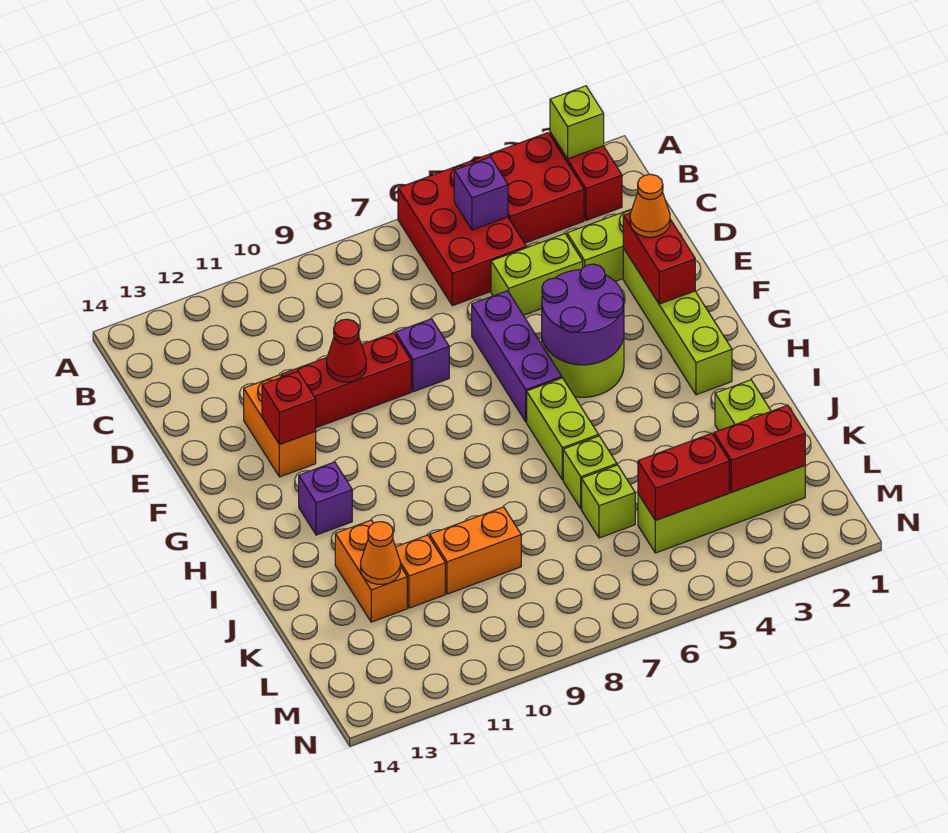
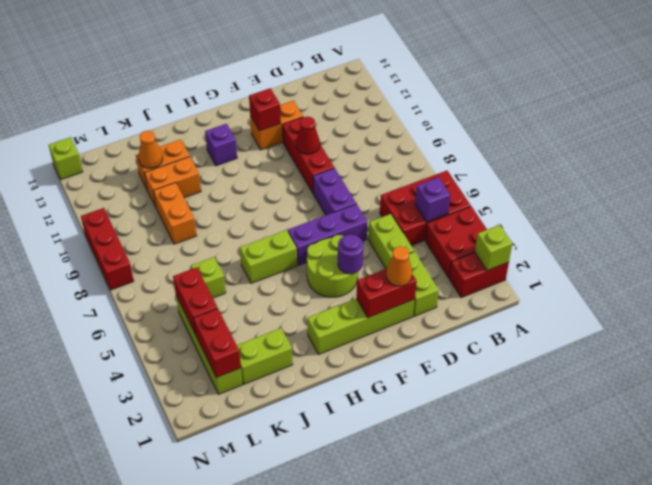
purple 1x1 brick [396,319,449,392] -> purple 1x2 brick [313,168,356,215]
purple 2x2 round brick [542,264,624,365] -> purple 1x1 round brick [338,235,363,274]
lime 1x1 brick [563,436,617,509] -> lime 1x1 brick moved to [49,137,83,180]
orange 1x1 brick [396,535,445,608] -> orange 1x2 brick [144,157,201,207]
none -> red 1x3 brick [81,208,134,290]

